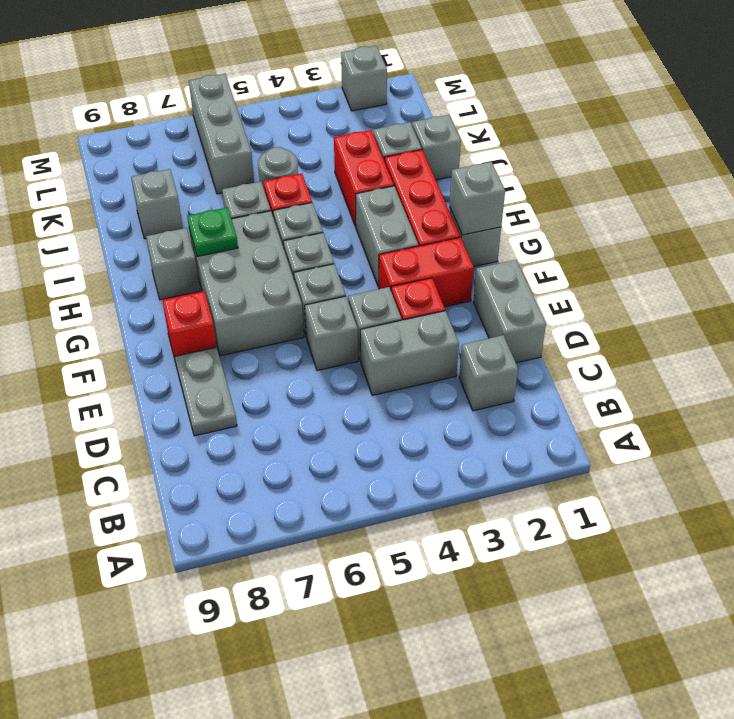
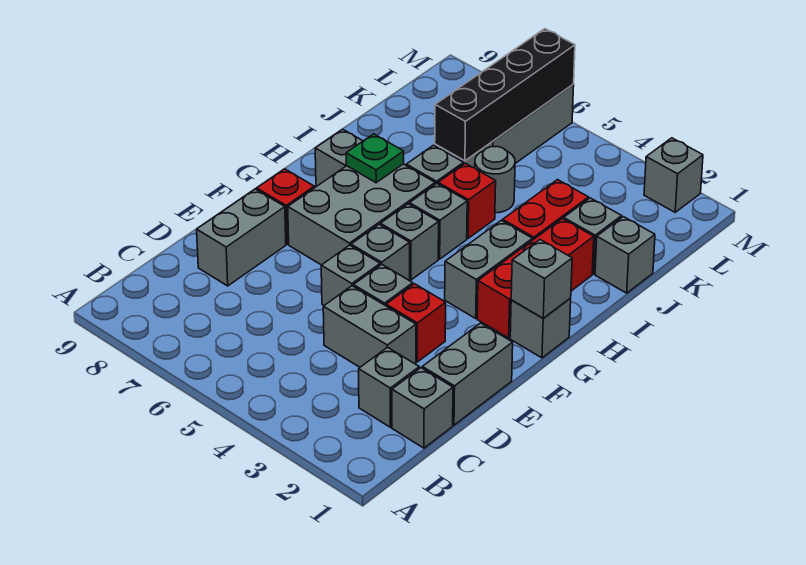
grey 1x2 plate [175,347,237,436] -> grey 1x2 brick [197,189,286,286]
red 1x2 brick [379,237,474,307] -> none
none -> black 1x4 brick [435,29,575,161]
grey 1x1 brick [131,169,183,239] -> grey 1x1 brick moved to [392,368,453,448]

